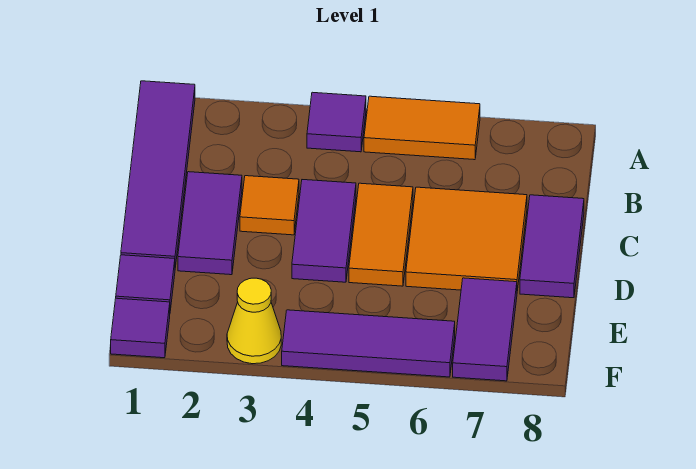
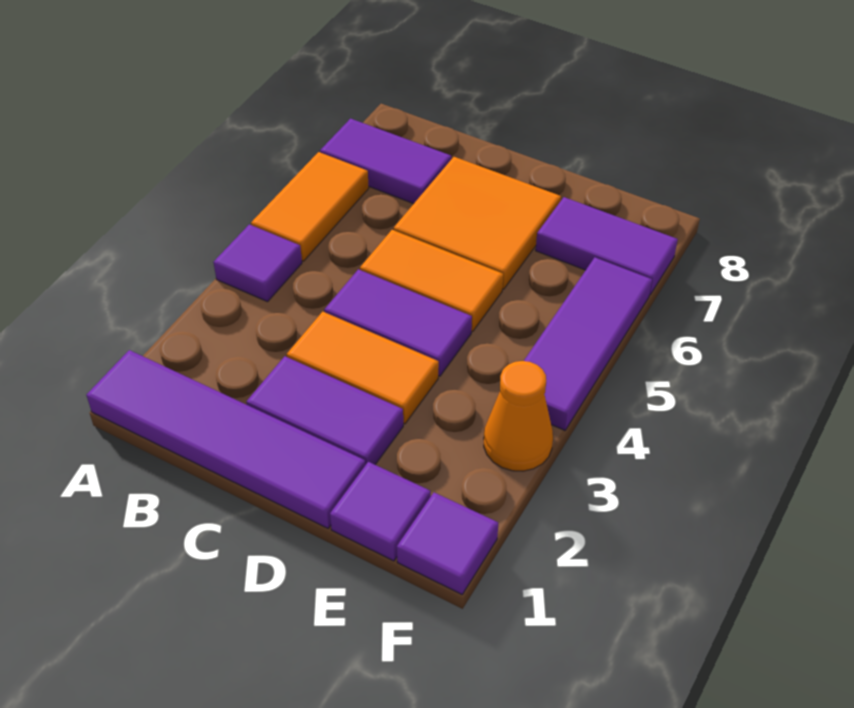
orange 1x1 tile [240,176,299,235] -> orange 1x2 tile [287,312,439,424]
purple 1x2 tile [520,195,584,298] -> purple 1x2 tile moved to [320,119,451,204]
yellow 1x1 cone [227,278,281,364] -> orange 1x1 cone [484,361,553,471]

